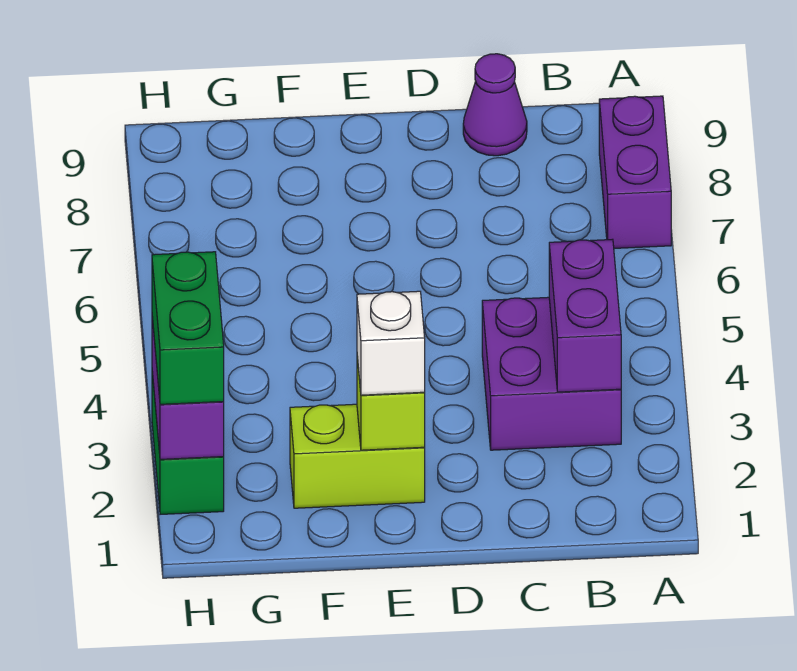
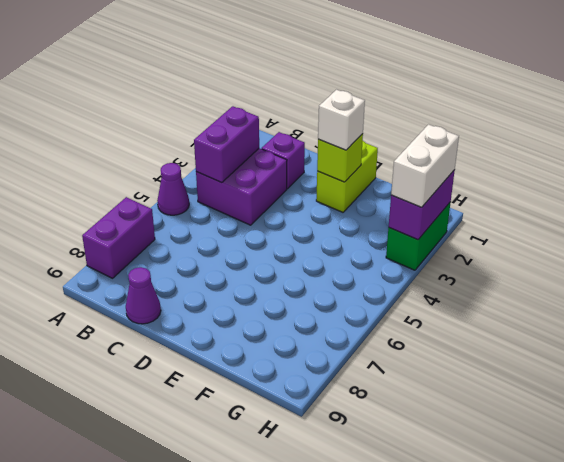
none -> purple 1x1 cone [157,163,189,215]
none -> purple 1x1 brick [262,132,305,189]
lime 1x2 brick [290,404,425,508] -> lime 1x2 brick turned to [316,141,378,212]
green 1x2 brick [152,252,224,404] -> white 1x2 brick [391,124,459,207]

